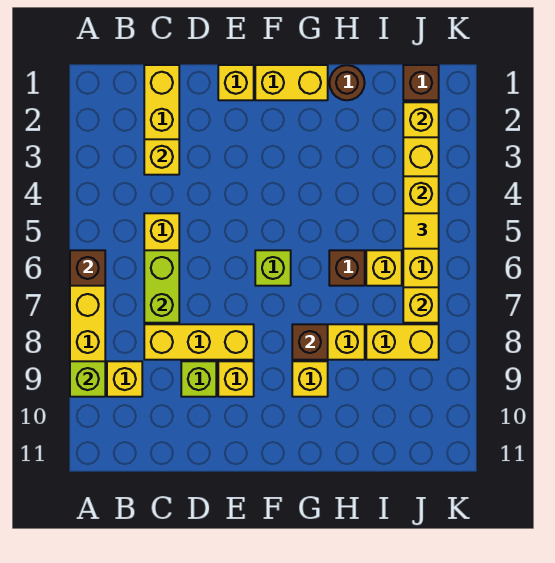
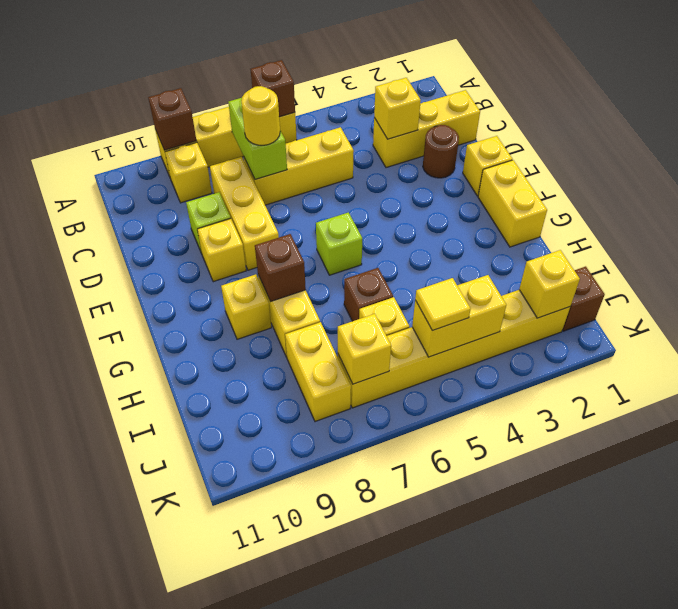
lime 1x1 brick [70,361,105,397] -> brown 1x1 brick [148,88,197,150]
lime 1x2 brick [144,250,179,323] -> lime 1x2 brick turned to [228,98,287,179]
none -> yellow 1x1 round brick [241,86,280,145]
brown 1x1 round brick [329,65,365,100] -> brown 1x1 round brick moved to [423,125,459,178]

